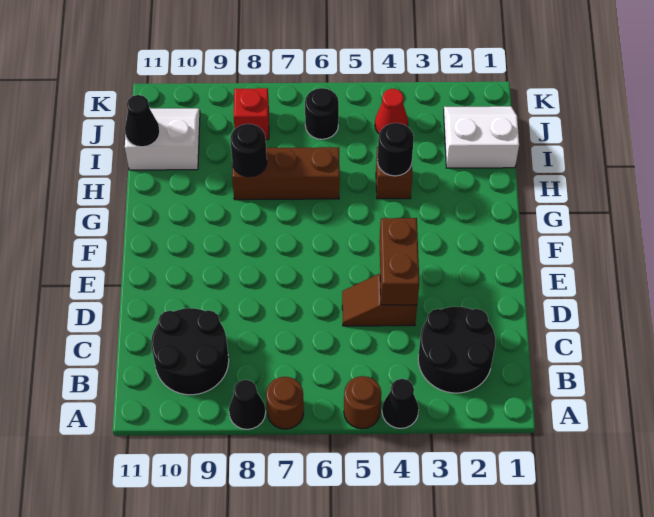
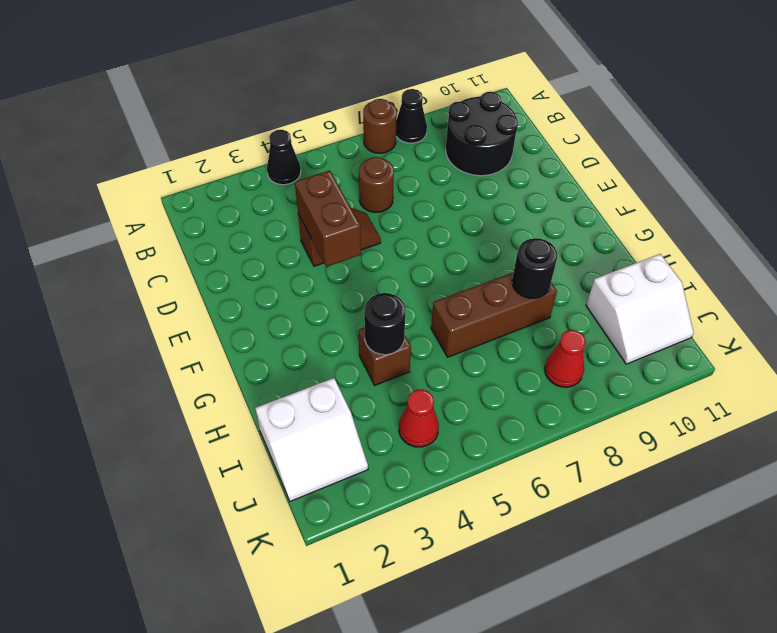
brown 1x1 round brick [344,376,381,429] -> brown 1x1 round brick moved to [359,157,394,212]
black 2x2 round brick [418,307,495,393] -> none
black 1x1 cone [125,95,160,147] -> none
black 1x1 round brick [305,88,339,139] -> none
red 1x1 brick [234,88,269,140] -> red 1x1 cone [545,330,586,387]

